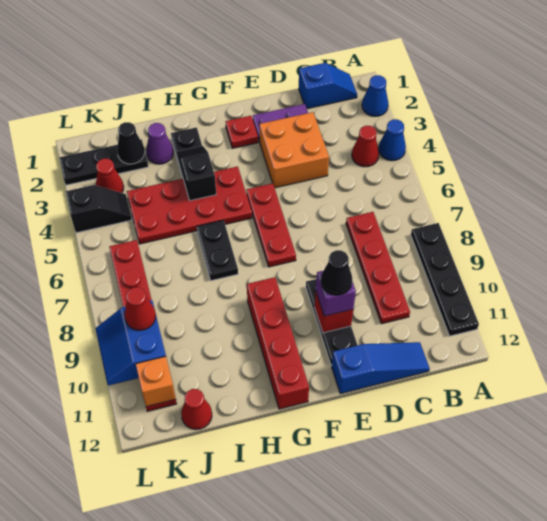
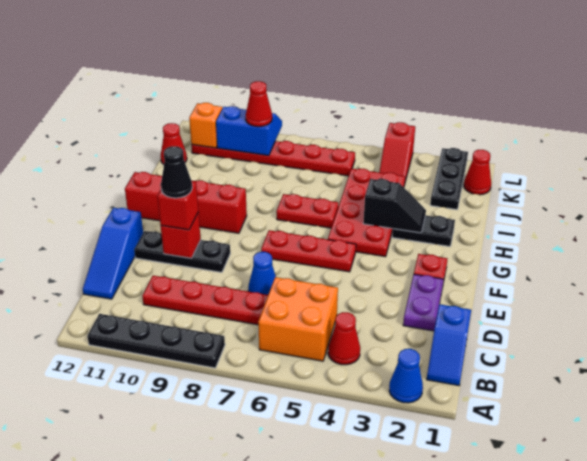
blue 1x1 cone [379,119,406,161] -> blue 1x1 cone moved to [248,252,276,295]
orange 2x2 brick [259,112,329,188] -> orange 2x2 brick moved to [258,277,338,361]
purple 1x1 brick [315,271,356,316] -> red 1x1 brick [157,181,198,230]
black 1x2 plate [197,220,238,281] -> red 1x2 plate [276,194,338,228]
purple 1x1 cone [146,123,173,164] -> none
black 1x1 cone [117,122,145,164] -> none
red 1x1 cone [96,159,124,193] -> red 1x1 cone moved to [464,150,491,195]
black 1x2 slope [66,185,132,233] -> red 1x2 slope [379,122,415,181]

